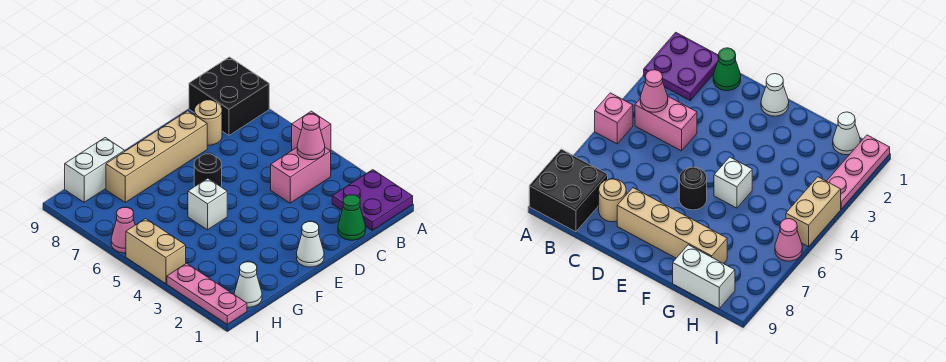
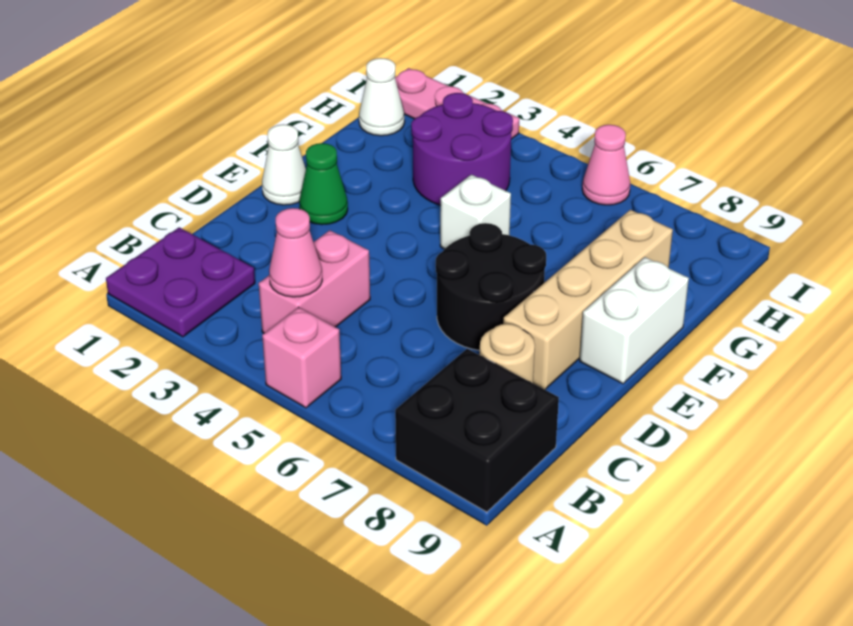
green 1x1 cone [338,195,365,240] -> green 1x1 cone moved to [299,143,348,225]
black 1x1 round brick [194,154,222,187] -> black 2x2 round brick [436,223,546,351]
none -> purple 2x2 round brick [411,93,513,205]
white 1x2 brick [65,138,125,202] -> white 1x2 brick moved to [580,257,689,384]
tan 1x2 brick [126,219,186,284] -> none

